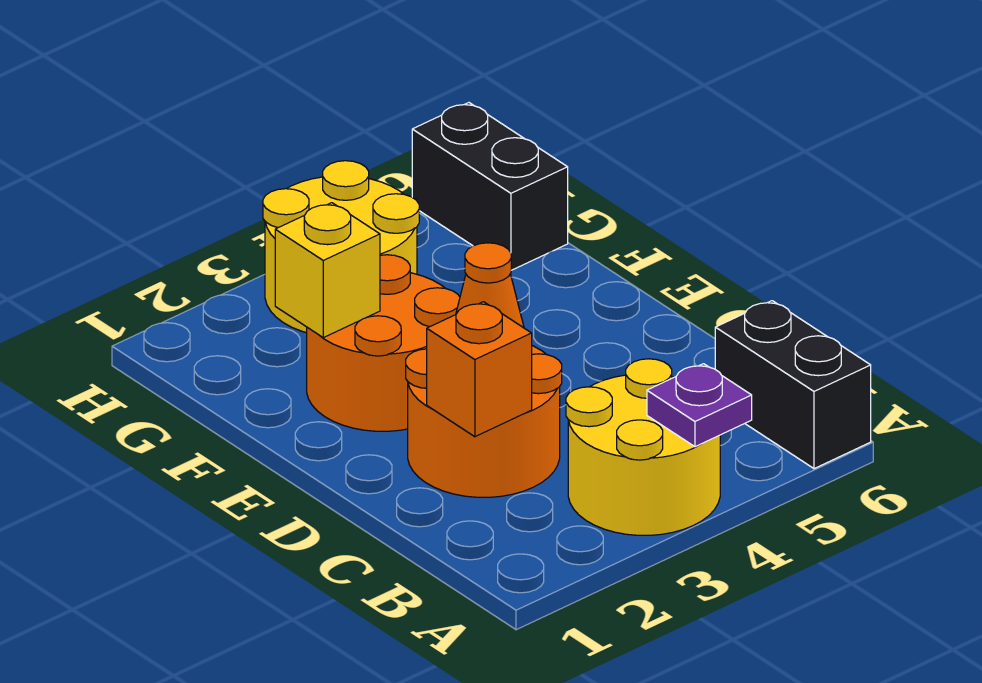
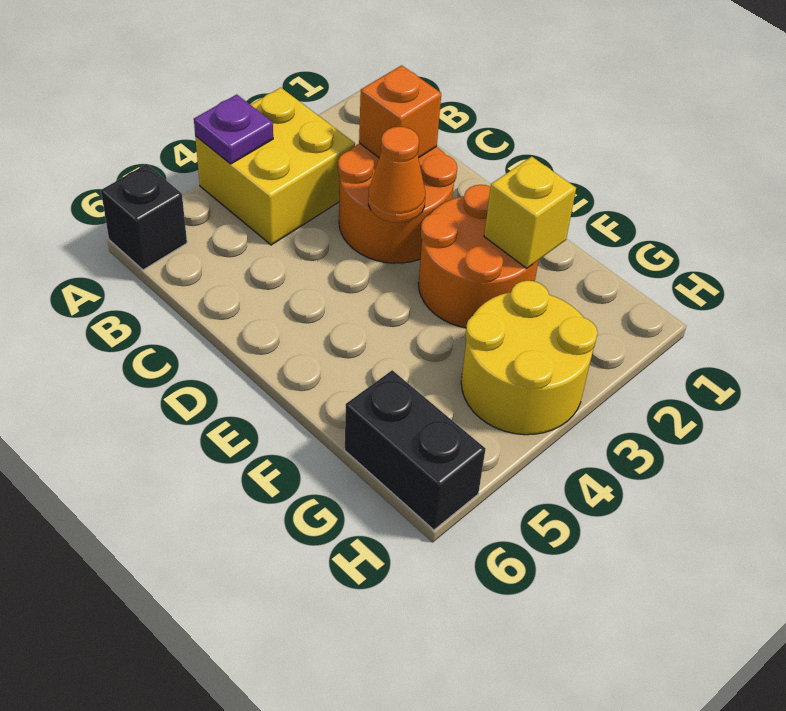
yellow 2x2 round brick [566,359,720,535] -> yellow 2x2 brick [195,88,355,245]
black 1x2 brick [715,301,871,469] -> black 1x1 brick [101,164,187,270]

